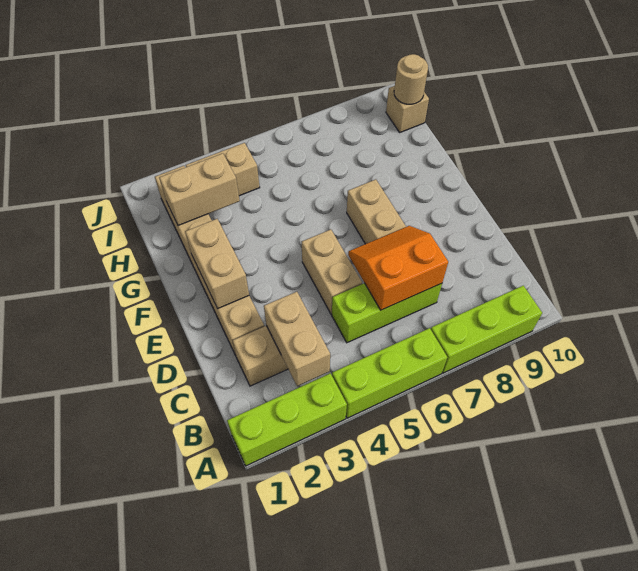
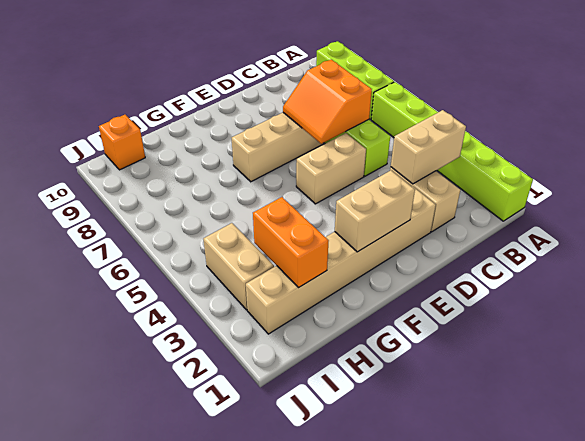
tan 1x2 brick [159,153,240,225] -> orange 1x2 brick [253,197,328,287]
tan 1x1 brick [386,86,429,132] -> orange 1x1 brick [99,115,145,170]
tan 1x1 round brick [394,54,428,104] -> none

